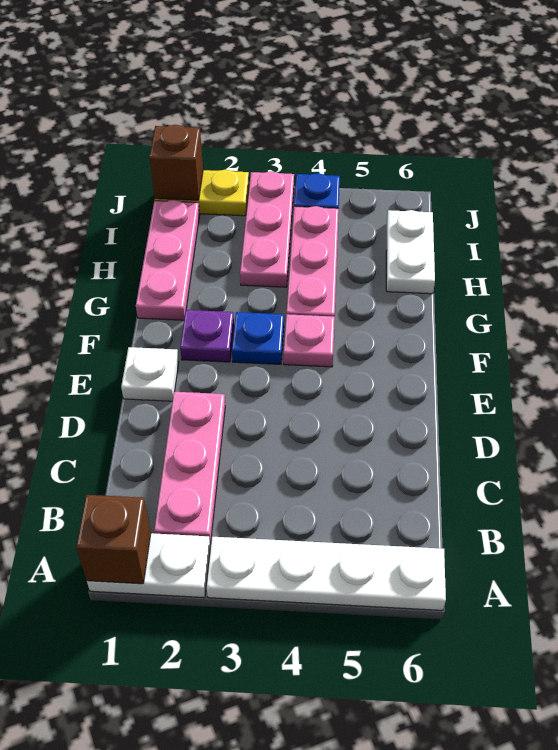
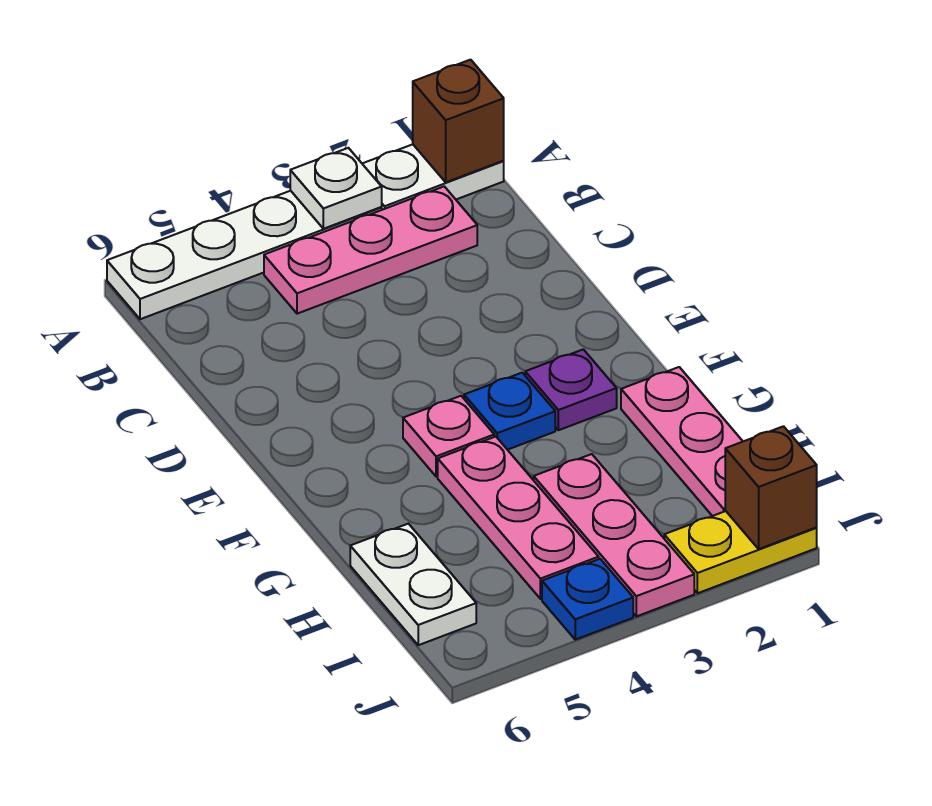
pink 1x3 plate [154,392,225,544] -> pink 1x3 plate turned to [264,186,477,314]
white 1x1 plate [121,347,179,401] -> white 1x1 plate moved to [290,148,382,229]

